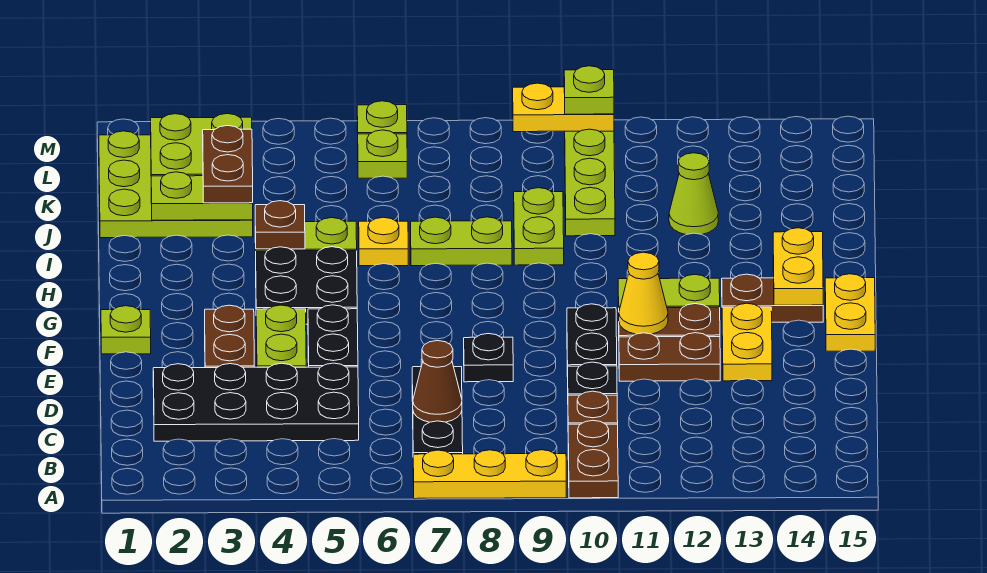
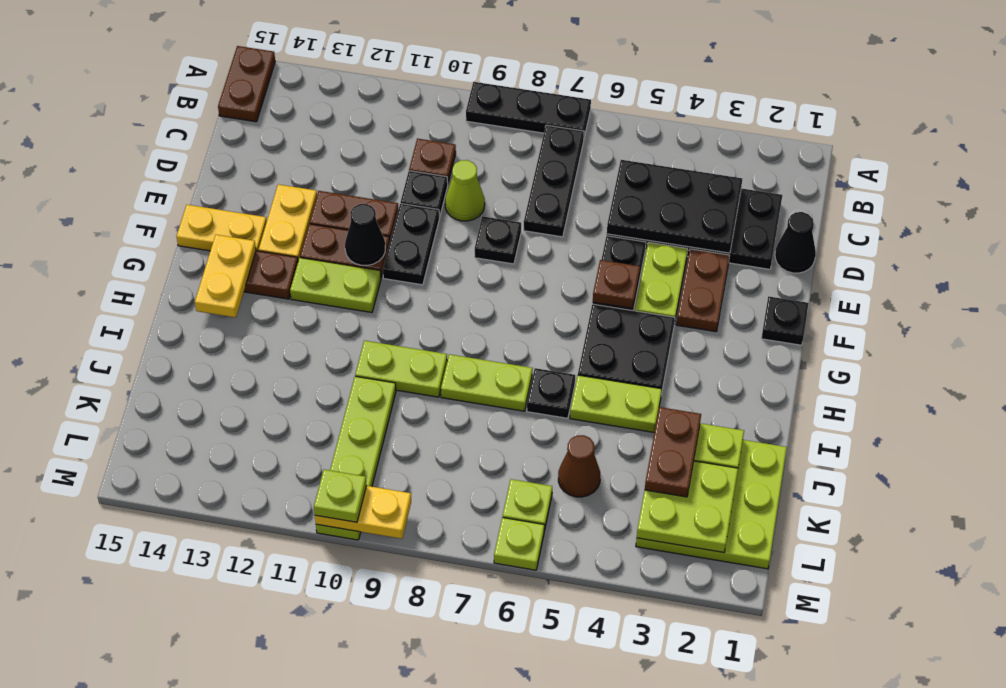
yellow 1x3 plate [413,450,566,499] -> black 1x3 plate [466,82,591,137]
brown 1x2 plate [568,421,618,498] -> brown 1x2 plate moved to [218,46,275,122]
none -> black 2x3 plate [607,160,742,253]
brown 1x1 cone [413,341,462,422] -> brown 1x1 cone moved to [558,435,600,497]
none -> black 1x1 cone [775,212,816,273]
lime 1x1 plate [101,306,151,354] -> black 1x1 plate [761,296,809,345]
yellow 1x1 cone [619,252,668,334] -> black 1x1 cone [345,204,385,266]
yellow 1x2 plate [825,274,875,351] -> yellow 1x2 plate turned to [177,205,267,251]
brown 1x1 plate [255,201,305,249] -> brown 1x1 plate moved to [593,260,640,309]
yellow 1x1 plate [359,217,408,266] -> black 1x1 plate [527,368,575,418]
lime 1x2 plate [514,188,564,265] -> lime 1x2 plate turned to [355,341,447,397]
lime 1x1 cone [669,153,718,235] -> lime 1x1 cone moved to [445,160,485,221]

